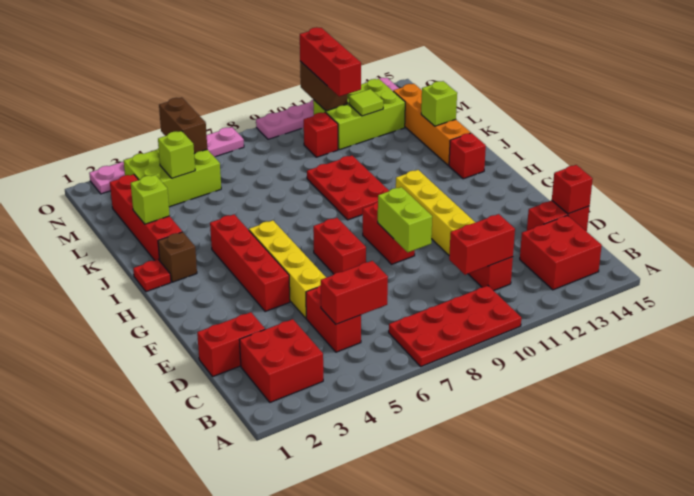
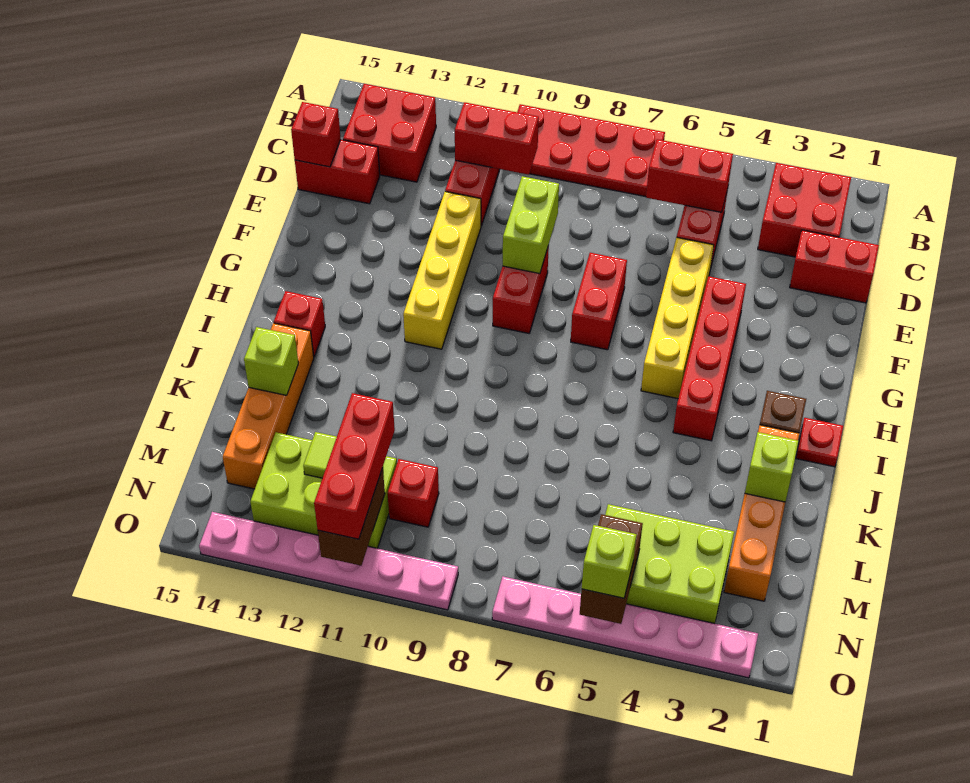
red 2x3 plate [307,156,389,220] -> none
red 1x4 brick [110,174,182,261] -> orange 1x4 brick [724,425,799,601]
lime 1x1 brick [158,131,195,178] -> lime 1x1 brick moved to [582,525,637,598]

